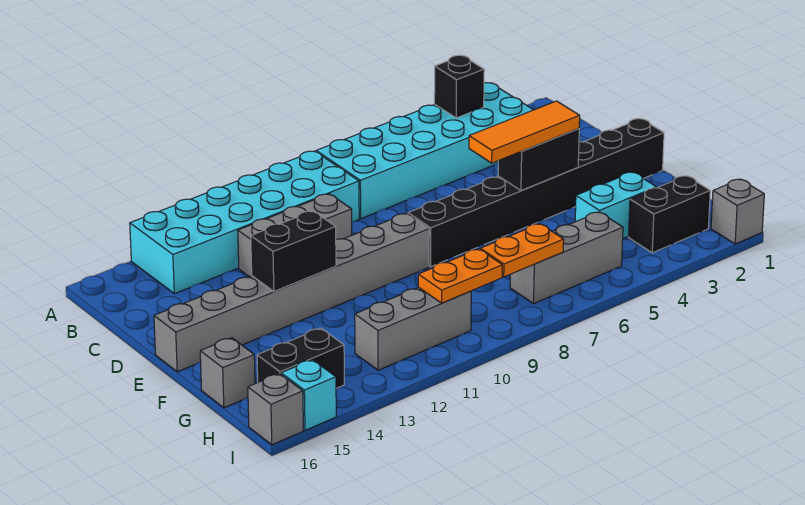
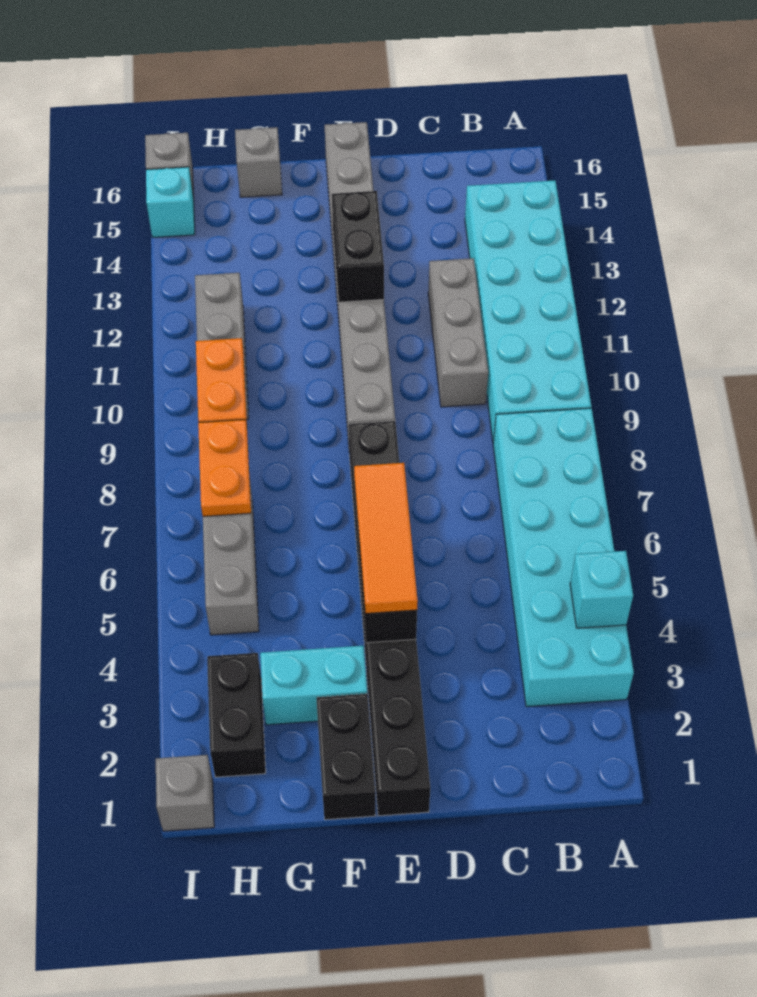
black 1x1 brick [434,55,484,118] -> cyan 1x1 brick [570,551,633,628]
cyan 1x2 brick [575,172,656,239] -> cyan 1x2 brick turned to [260,646,367,725]
black 1x2 brick [257,328,344,388] -> black 1x2 brick moved to [316,694,376,820]

